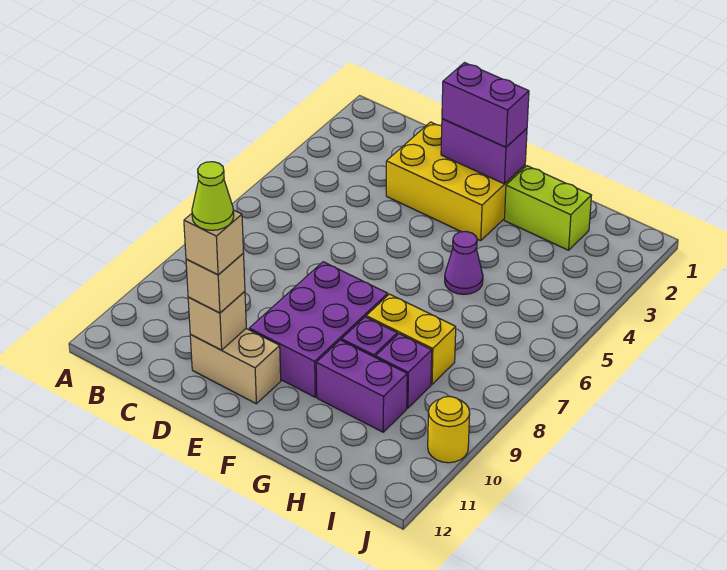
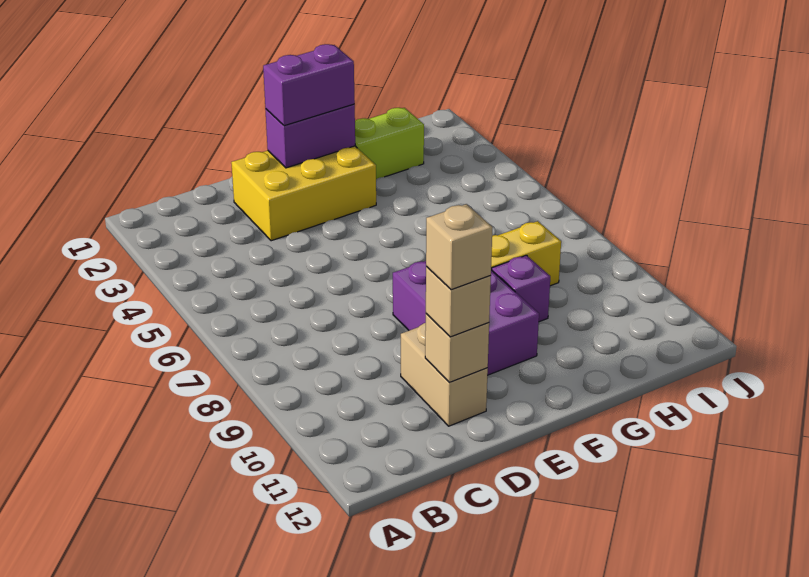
tan 1x2 brick [190,329,281,404] -> tan 1x2 brick turned to [401,323,488,426]
lime 1x1 cone [192,162,234,230] -> none
purple 1x1 cone [445,232,483,294] -> none
purple 1x2 brick [316,340,407,432] -> none
purple 1x1 brick [376,334,432,408] -> none
yellow 1x1 round brick [428,397,470,463] -> none

